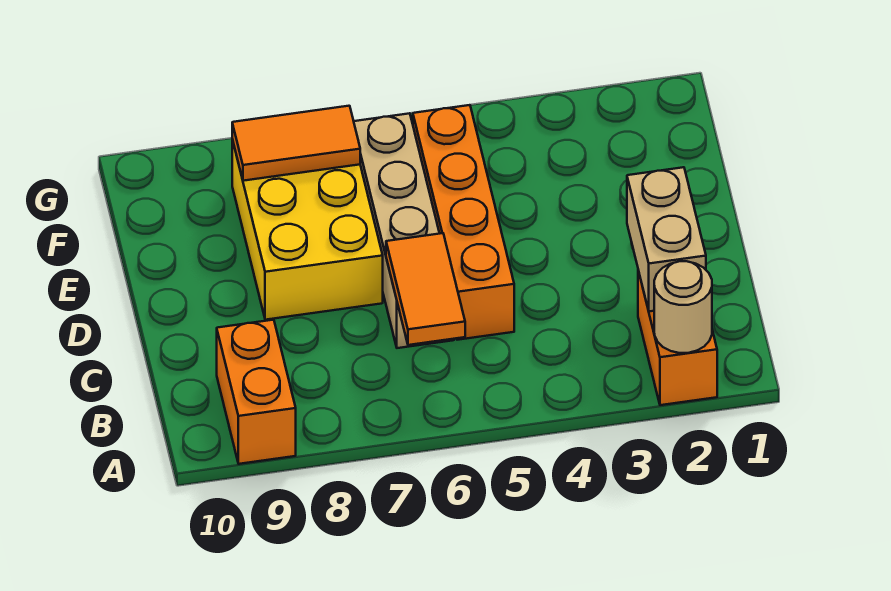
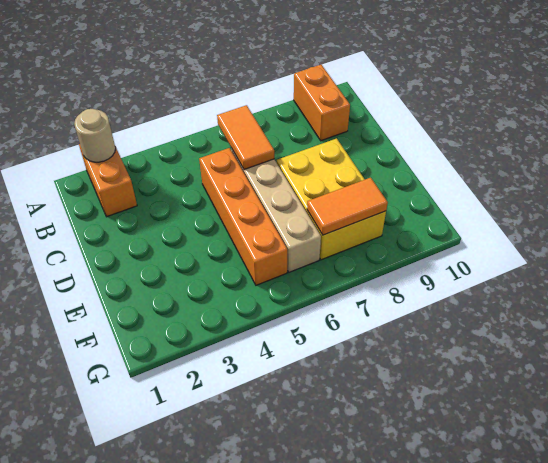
tan 1x2 brick [627,167,706,311] -> none

